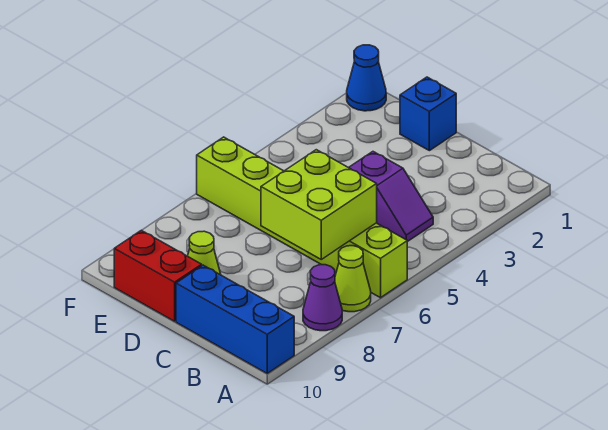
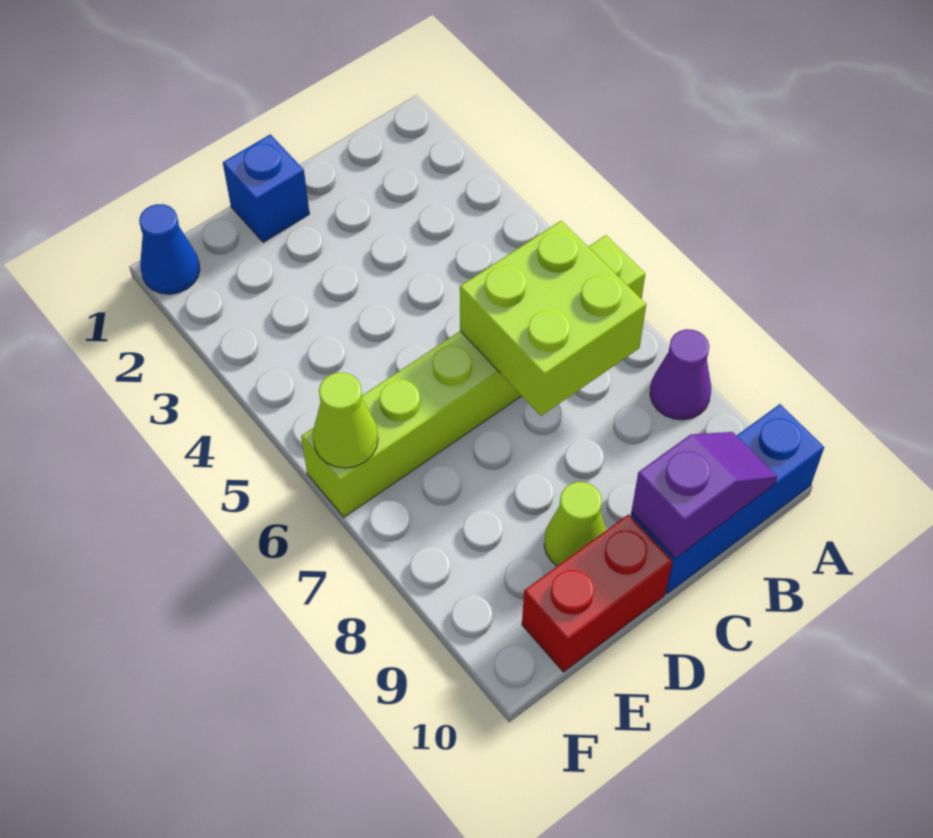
lime 1x1 cone [335,246,371,312] -> lime 1x1 cone moved to [313,373,378,468]
purple 1x2 slope [349,152,433,242] -> purple 1x2 slope moved to [631,432,777,558]

